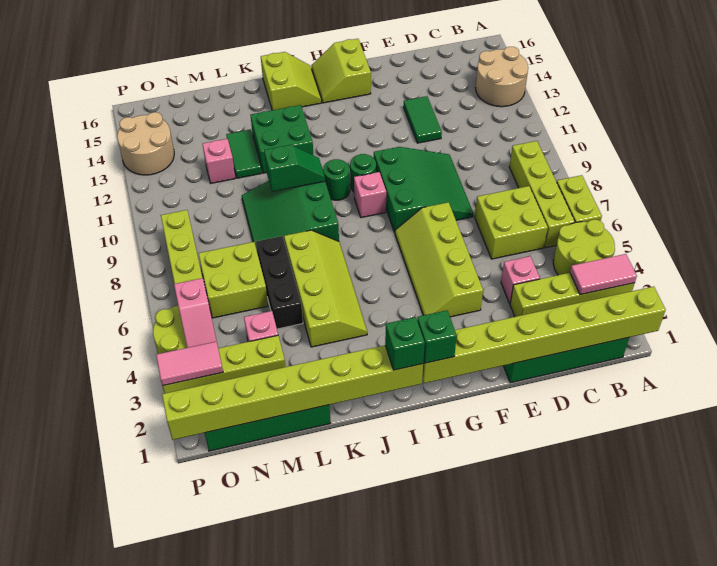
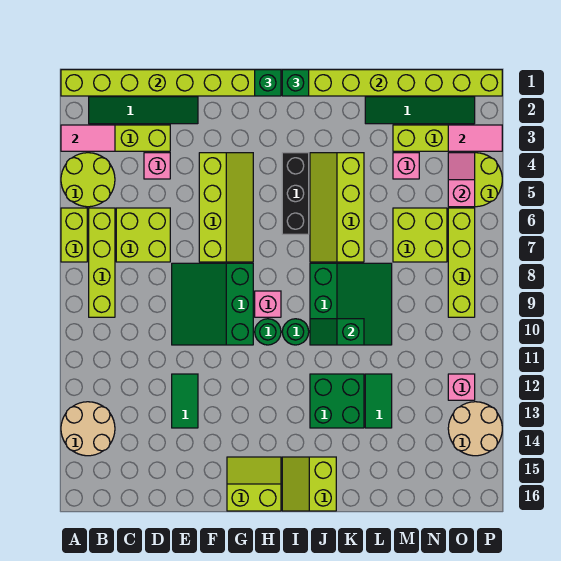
lime 2x2 slope [311,39,371,103] -> lime 2x2 slope turned to [227,457,281,511]
black 1x3 brick [256,236,303,329] -> black 1x3 brick moved to [282,153,309,234]
pink 1x1 brick [202,139,235,183] -> pink 1x1 brick moved to [448,374,475,400]

